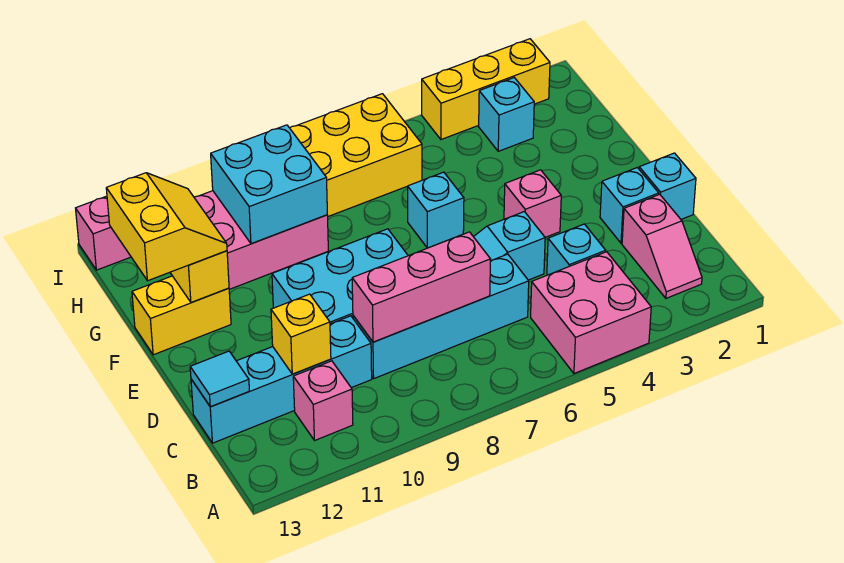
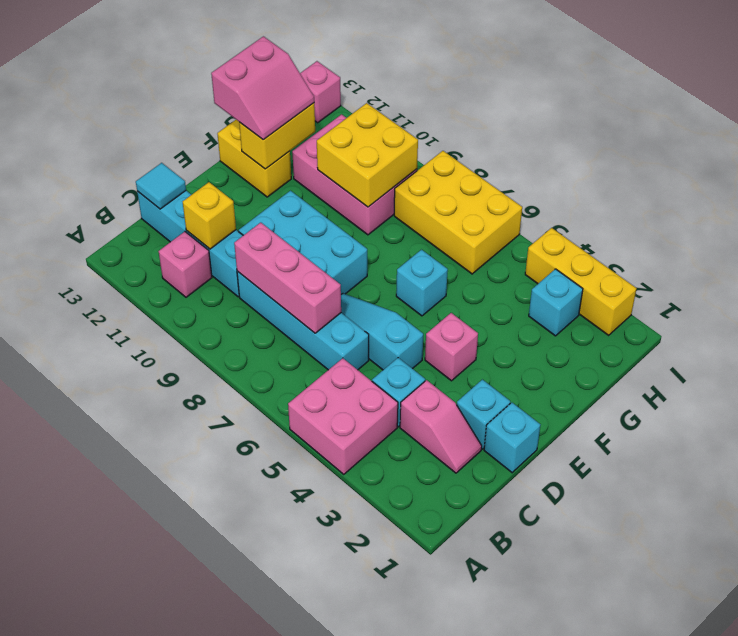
pink 1x2 slope [622,194,702,298] -> pink 1x2 slope turned to [400,380,482,473]
yellow 2x2 slope [106,173,227,281] -> pink 2x2 slope [211,36,314,140]
cyan 2x2 brick [211,125,327,244] -> yellow 2x2 brick [317,103,418,207]

